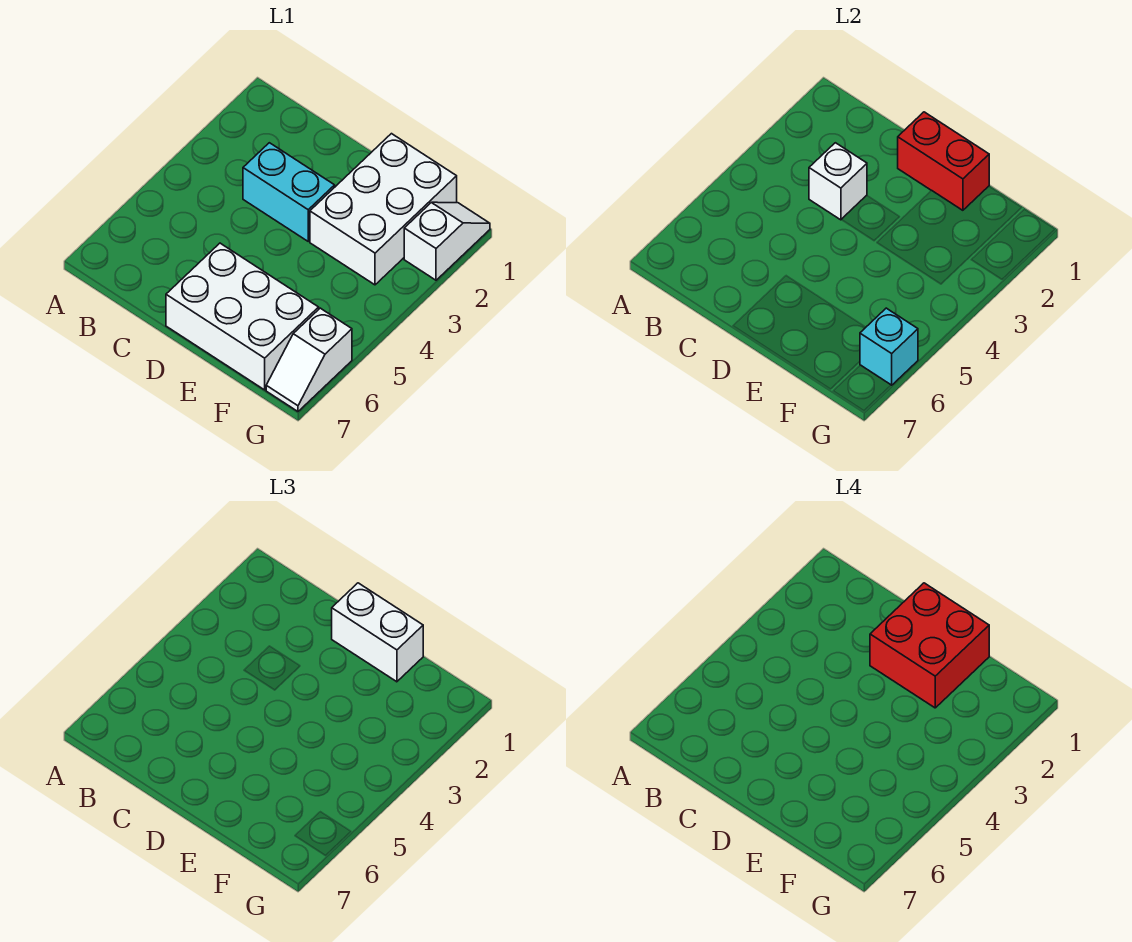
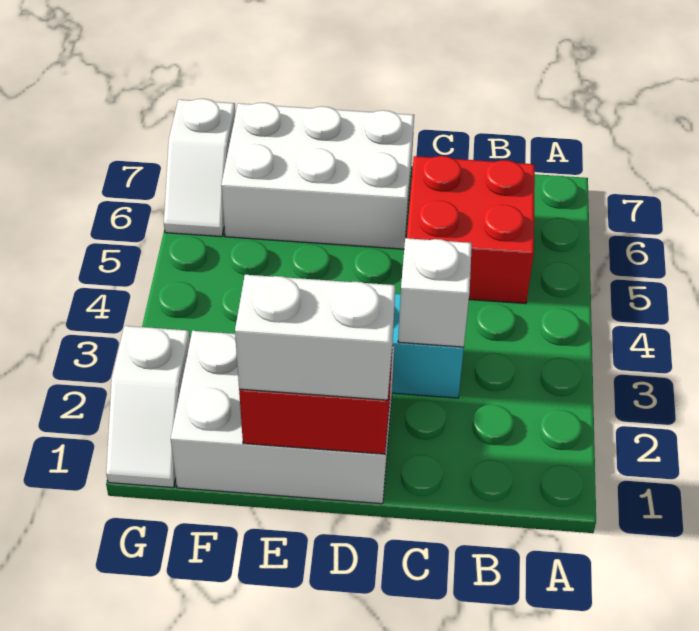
red 2x2 brick [870,583,989,708] -> red 2x2 brick moved to [407,156,535,303]
white 2x3 brick [310,134,457,285] -> white 2x3 brick turned to [171,331,394,504]
white 1x2 slope [266,308,352,411] -> white 1x2 slope turned to [164,99,235,237]
cyan 1x1 brick [860,308,918,385] -> none

